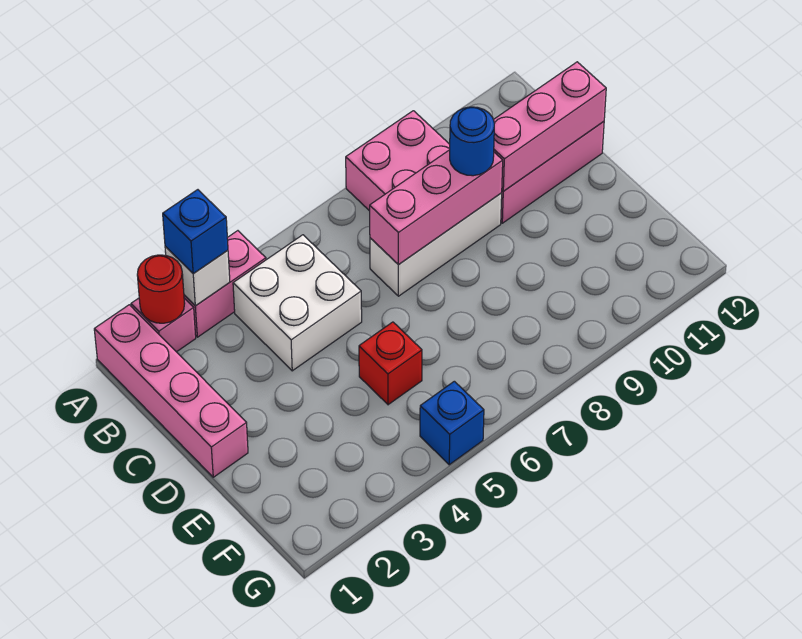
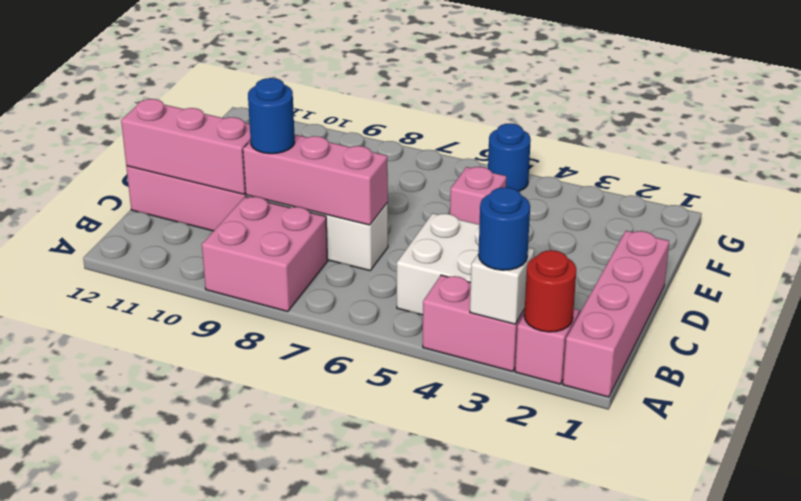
blue 1x1 brick [163,190,228,274] -> blue 1x1 round brick [479,187,530,270]
red 1x1 brick [359,322,422,405] -> pink 1x1 brick [450,167,506,224]
blue 1x1 brick [420,381,484,465] -> blue 1x1 round brick [488,123,531,191]

